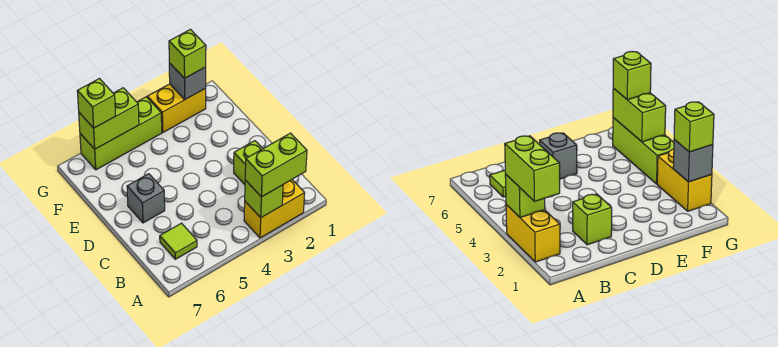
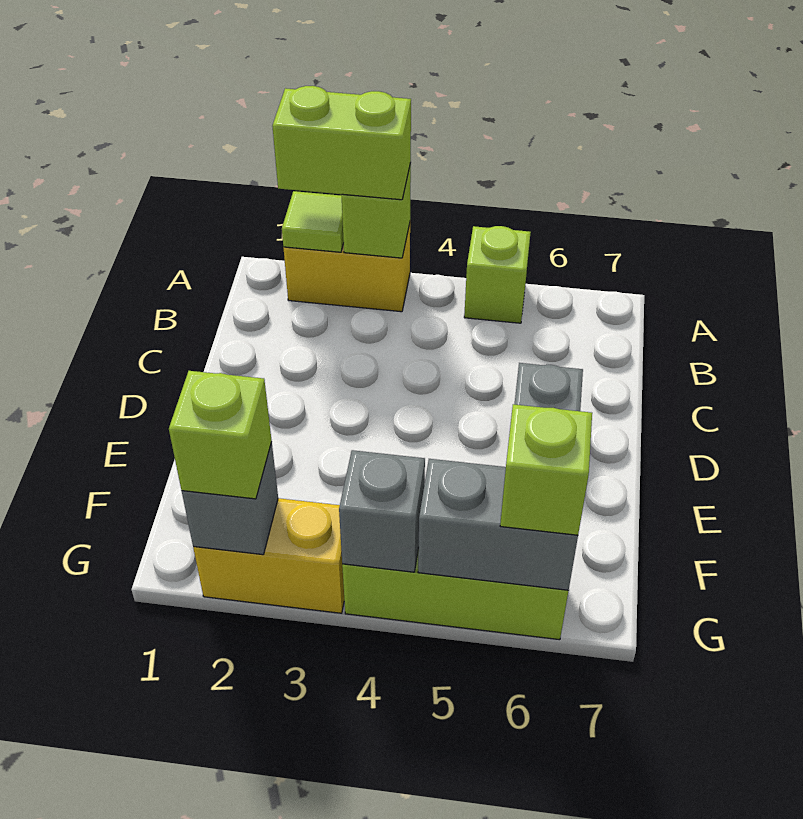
lime 1x1 tile [160,223,197,259] -> lime 1x1 tile moved to [282,191,344,252]
lime 1x1 brick [234,141,263,185] -> lime 1x1 brick moved to [464,226,531,323]
none -> grey 1x1 brick [339,450,425,572]
lime 1x2 brick [79,88,139,149] -> grey 1x2 brick [418,459,578,590]

